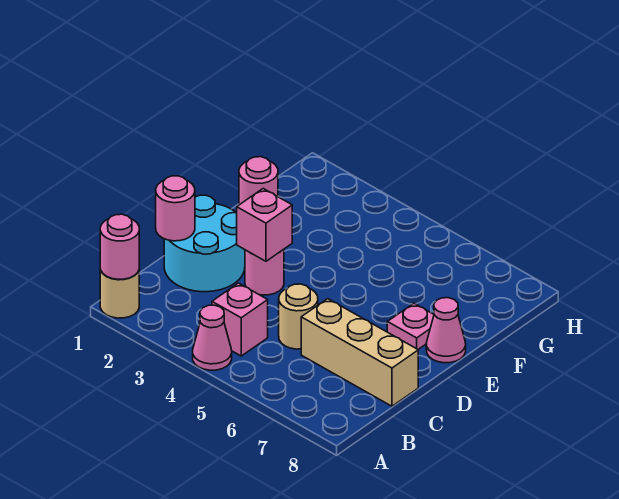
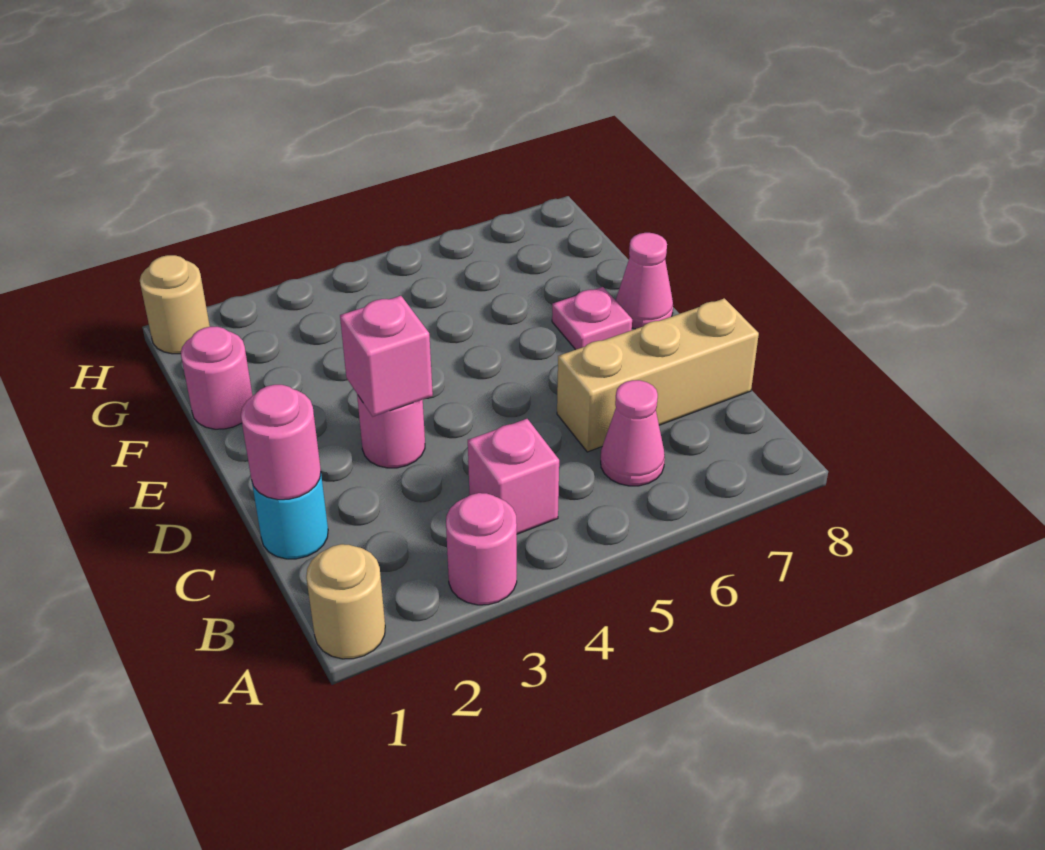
pink 1x1 round brick [100,214,139,279] -> pink 1x1 round brick moved to [446,493,517,605]
pink 1x1 cone [193,305,232,370] -> pink 1x1 cone moved to [601,380,665,486]
cyan 2x2 round brick [164,195,245,292] -> cyan 1x1 round brick [252,474,328,559]
tan 1x1 round brick [279,284,318,349] -> tan 1x1 round brick moved to [140,255,210,354]

